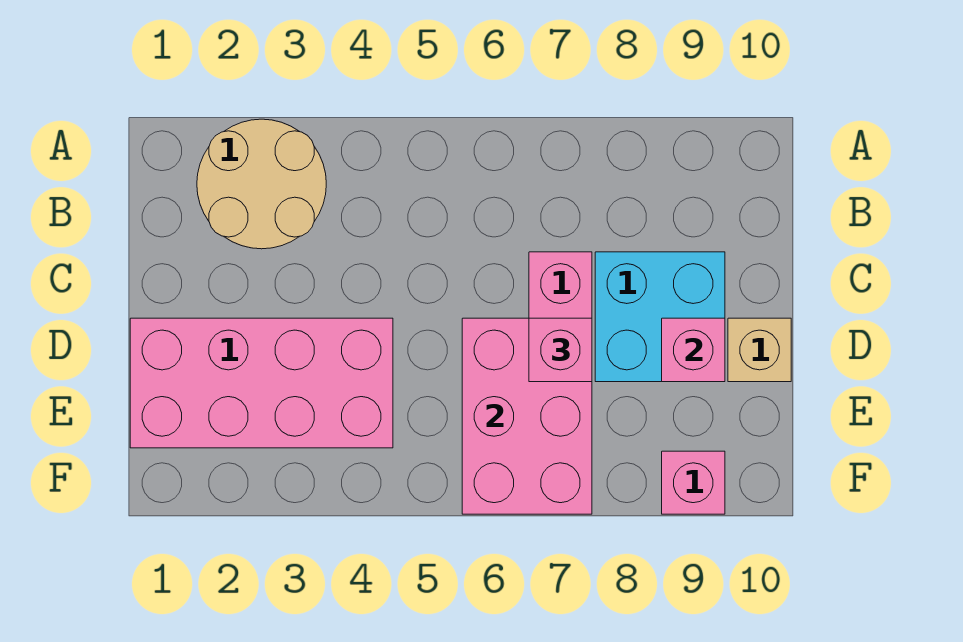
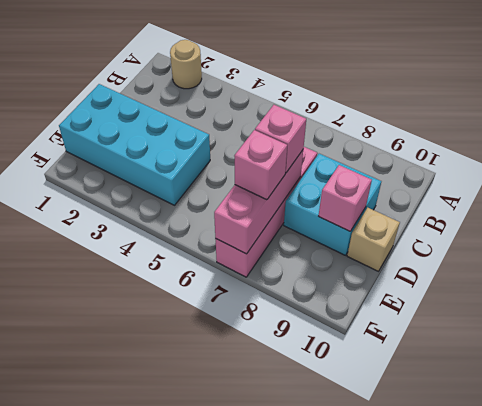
tan 2x2 round brick [197,119,326,249] -> tan 1x1 round brick [170,40,202,89]
pink 2x4 brick [130,318,393,448] -> cyan 2x4 brick [59,84,210,205]
pink 2x3 brick [462,318,592,514] -> pink 1x3 brick [214,150,303,254]
pink 1x1 brick [662,451,725,514] -> pink 1x1 brick moved to [234,130,287,200]

